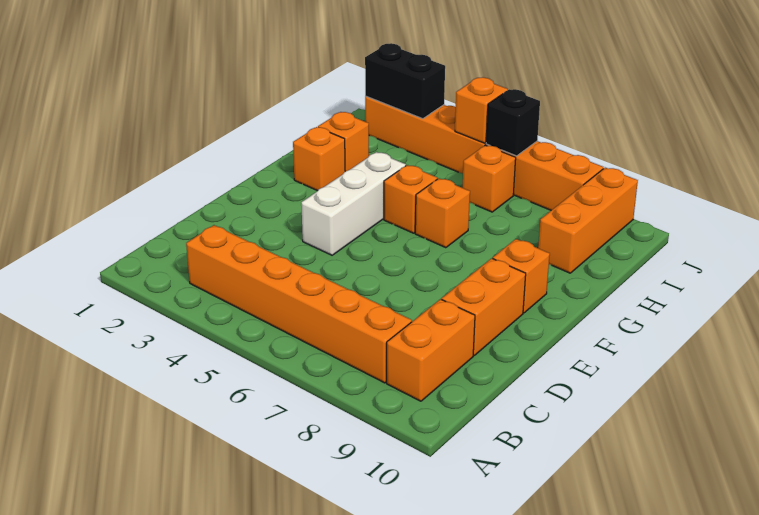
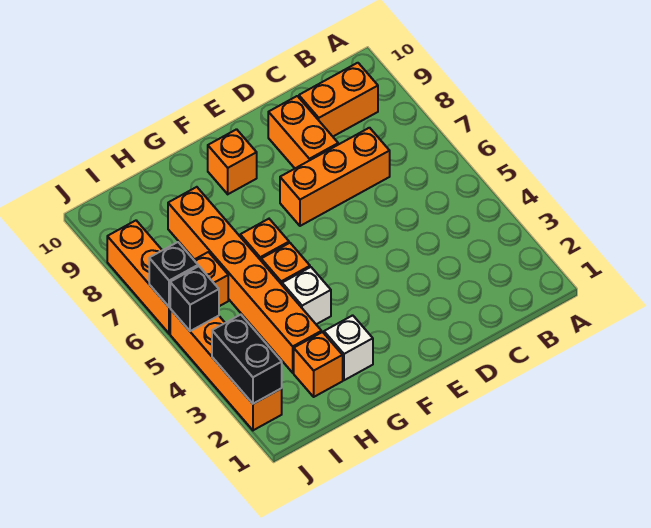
orange 1x6 brick [186,225,412,383] -> orange 1x6 brick moved to [168,187,322,373]
orange 1x2 brick [442,258,526,355] -> orange 1x2 brick turned to [268,96,338,168]
white 1x3 brick [301,152,406,255] -> white 1x1 brick [282,267,331,324]
orange 1x1 brick [293,127,345,191] -> white 1x1 brick [324,315,373,380]
orange 1x3 brick [538,168,638,273] -> orange 1x3 brick moved to [280,128,390,226]
orange 1x1 brick [455,77,508,143] -> black 1x1 brick [170,266,219,331]

